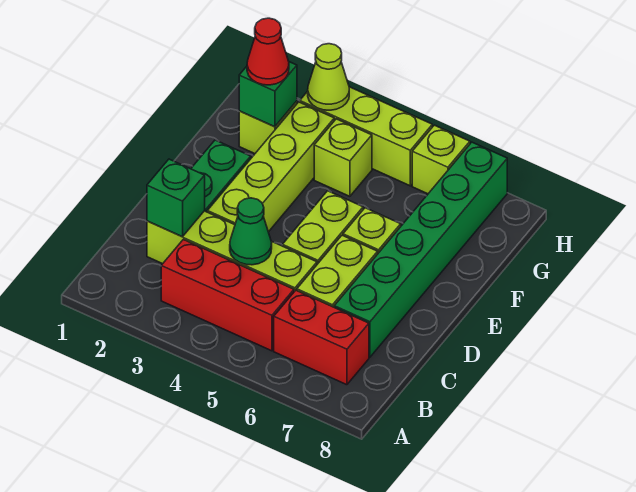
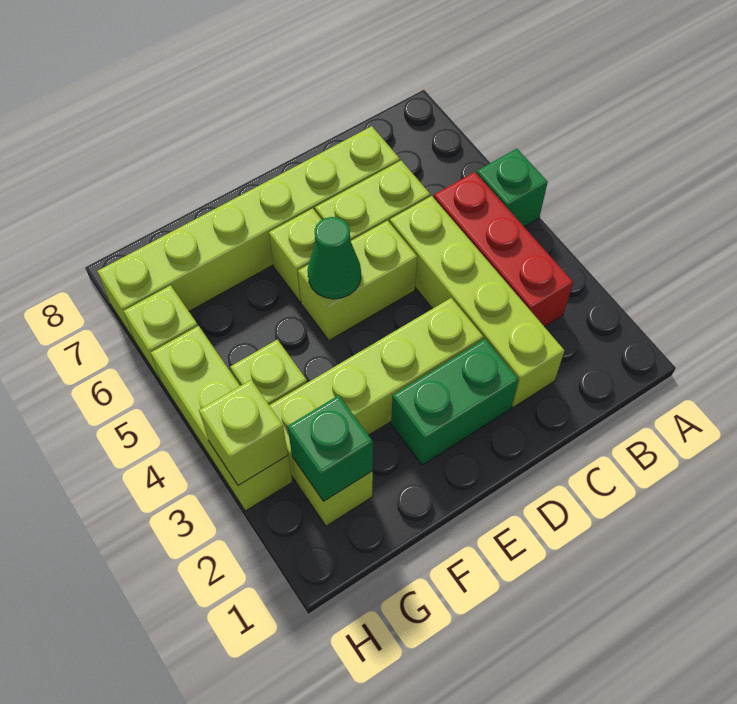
red 1x2 brick [274,290,369,385] -> none
green 1x1 brick [147,159,205,237] -> green 1x1 brick moved to [477,149,548,227]
green 1x1 cone [230,198,272,265] -> green 1x1 cone moved to [308,217,361,299]
green 1x6 brick [334,142,507,357] -> lime 1x6 brick [97,126,400,341]
red 1x1 cone [247,18,289,85] -> none
lime 1x1 cone [308,44,349,110] -> lime 1x1 brick [199,380,288,485]

